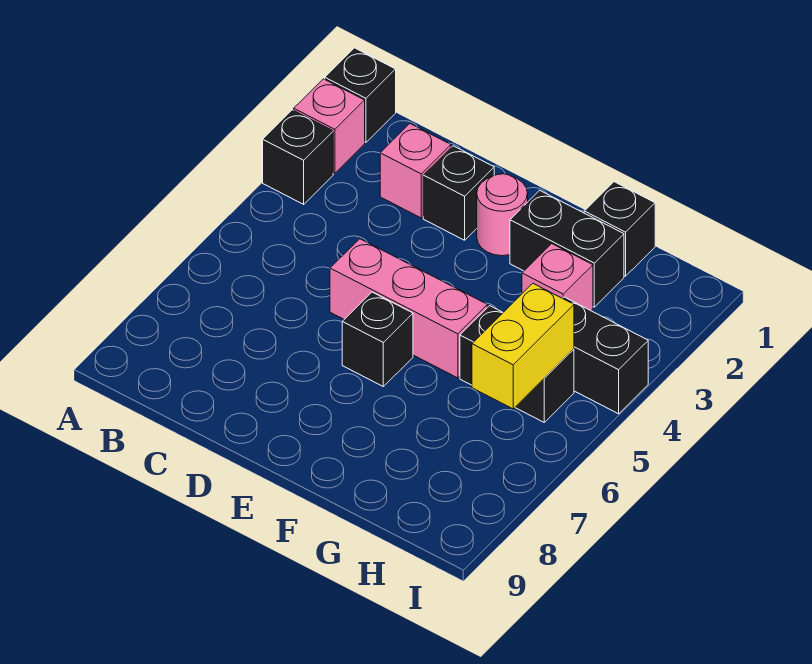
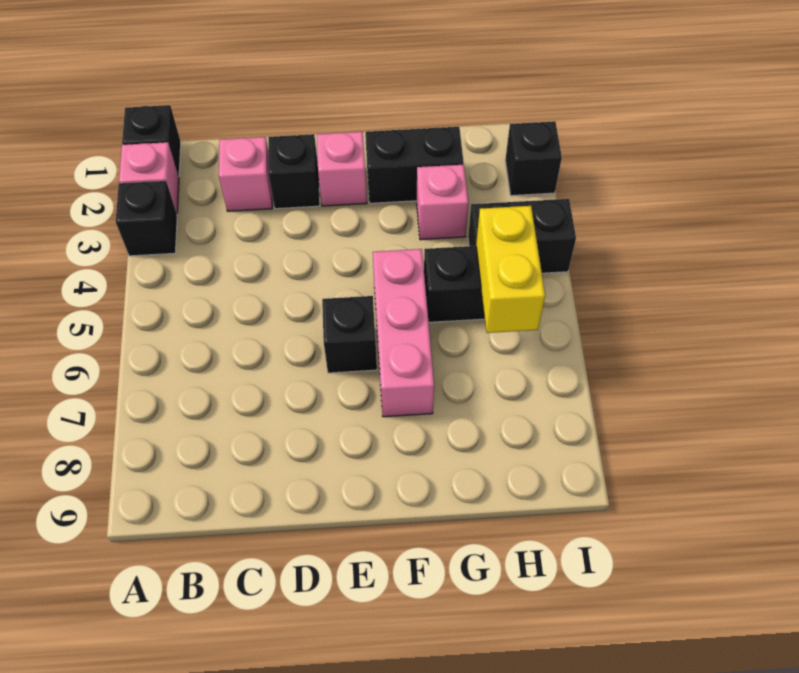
pink 1x3 brick [330,239,487,378] -> pink 1x3 brick turned to [373,249,434,417]
pink 1x1 round brick [477,174,528,256] -> pink 1x1 brick [317,132,367,206]
black 1x1 brick [584,182,655,276] -> black 1x1 brick moved to [505,121,562,196]

